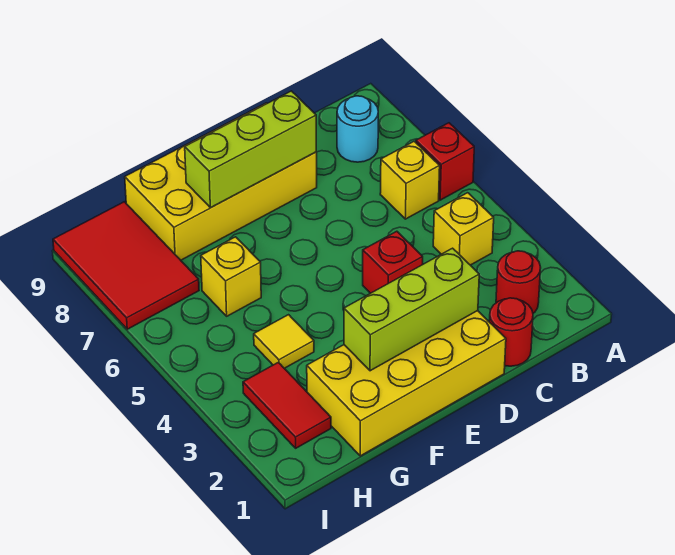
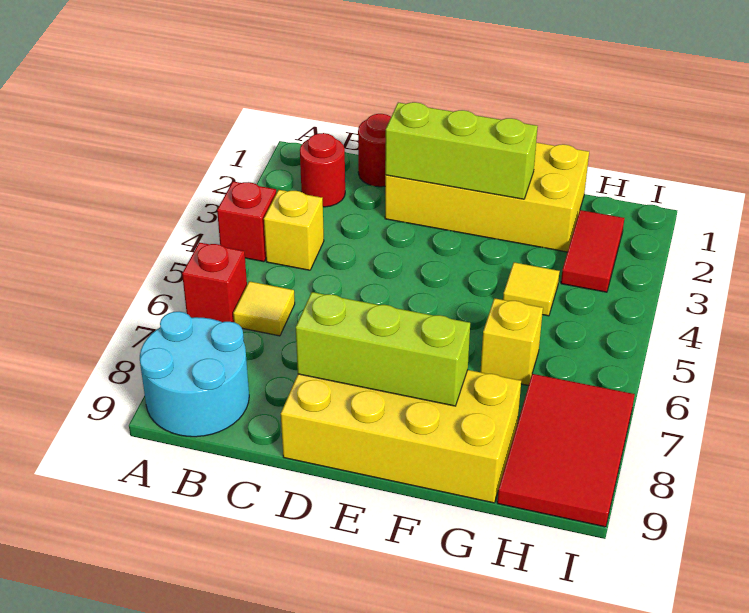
yellow 1x1 brick [380,141,440,219] -> yellow 1x1 tile [233,281,295,336]
cyan 1x1 round brick [337,96,378,162] -> cyan 2x2 round brick [140,312,249,437]
red 1x1 brick [363,231,423,293] -> red 1x1 brick moved to [217,181,276,262]

